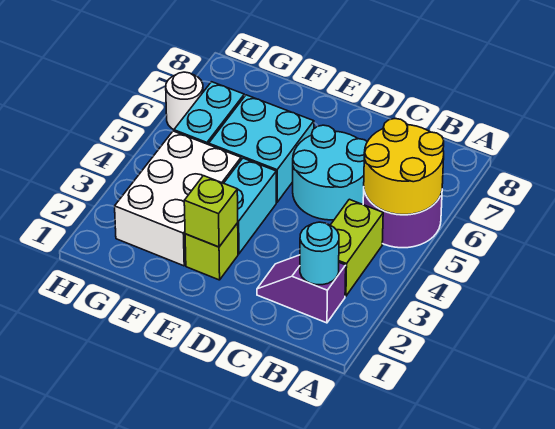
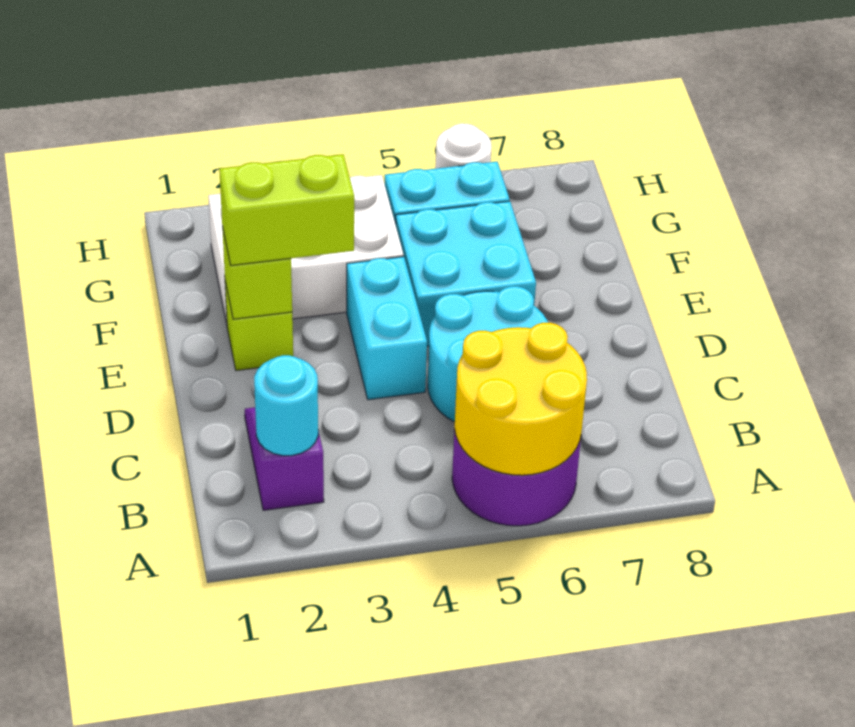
lime 1x2 brick [331,199,383,296] -> lime 1x2 brick moved to [219,154,354,266]
cyan 1x2 brick [224,158,276,254] -> cyan 1x2 brick turned to [347,257,427,400]

